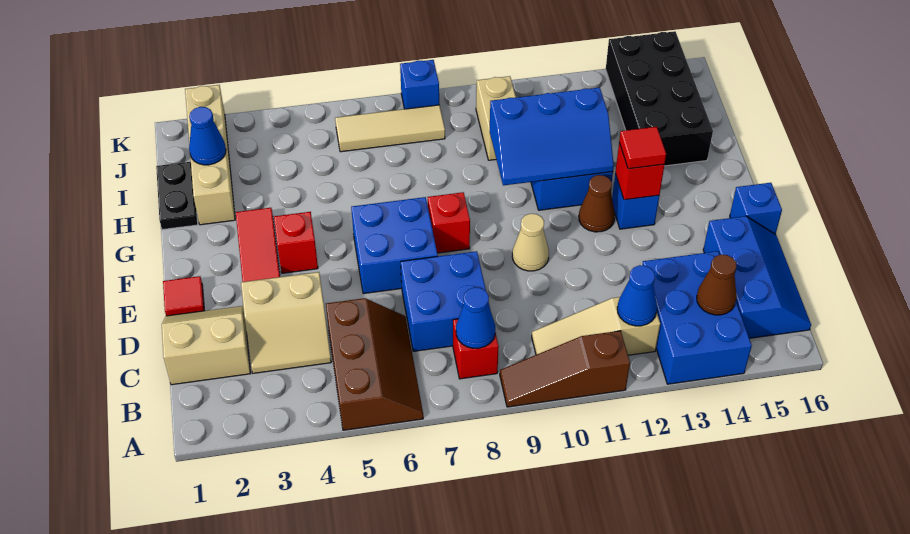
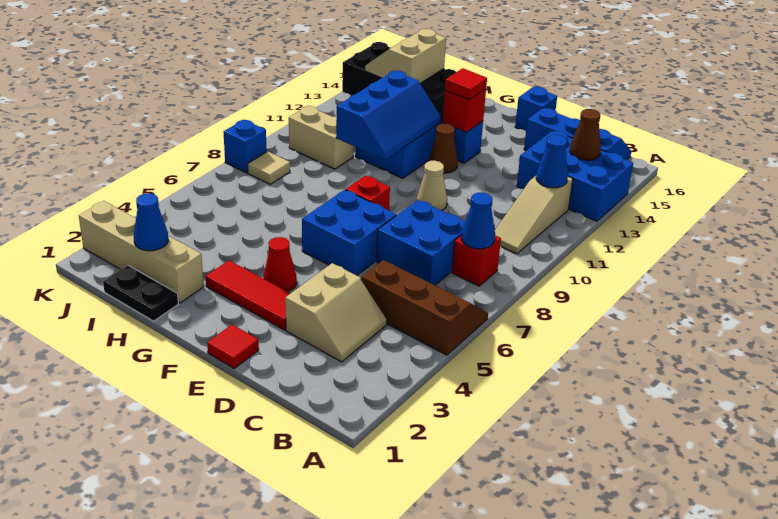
brown 1x3 slope [500,331,630,407] -> none
tan 2x2 slope [162,306,251,385] -> tan 2x2 slope moved to [365,29,446,83]
red 1x1 brick [274,212,318,273] -> red 1x1 cone [263,237,297,292]
tan 1x3 tile [335,105,445,152] -> tan 1x1 tile [248,151,290,184]

